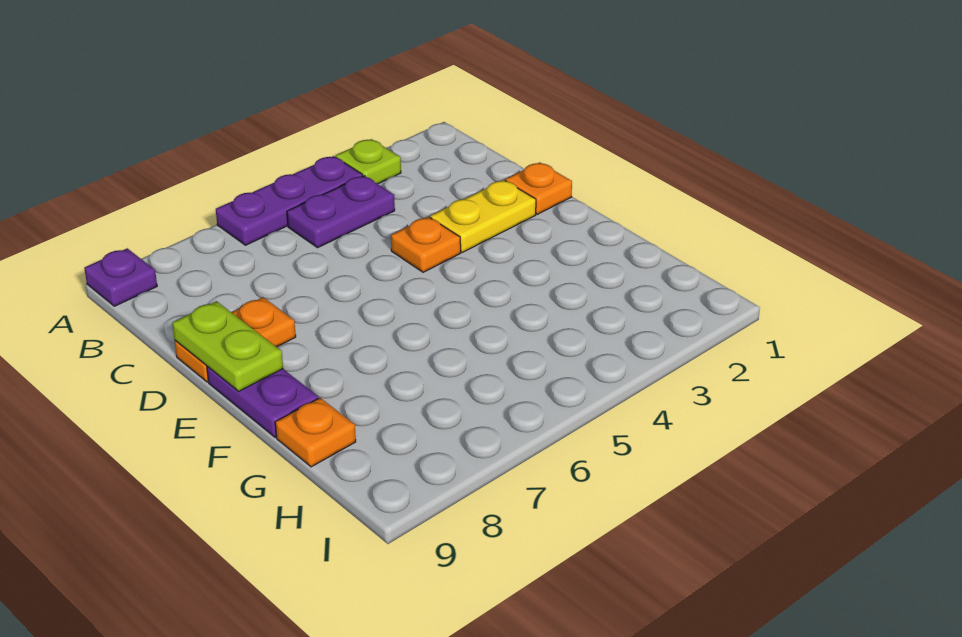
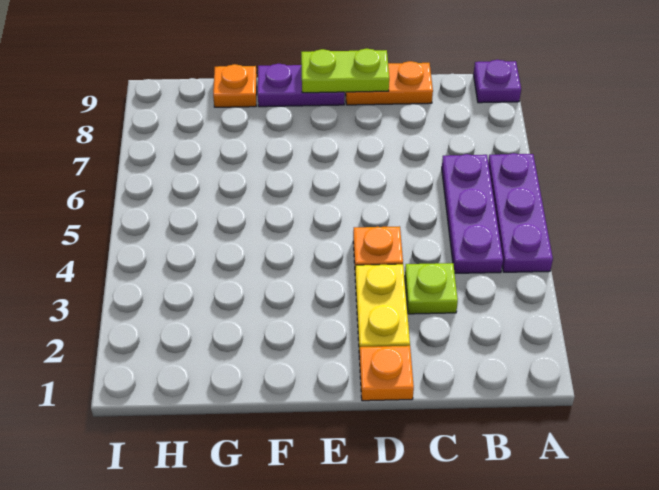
lime 1x1 plate [336,139,401,184] -> lime 1x1 plate moved to [405,263,458,314]
purple 1x2 plate [287,176,395,248] -> purple 1x3 plate [442,154,503,273]
orange 1x2 plate [175,297,296,382] -> orange 1x2 plate turned to [346,61,433,105]

